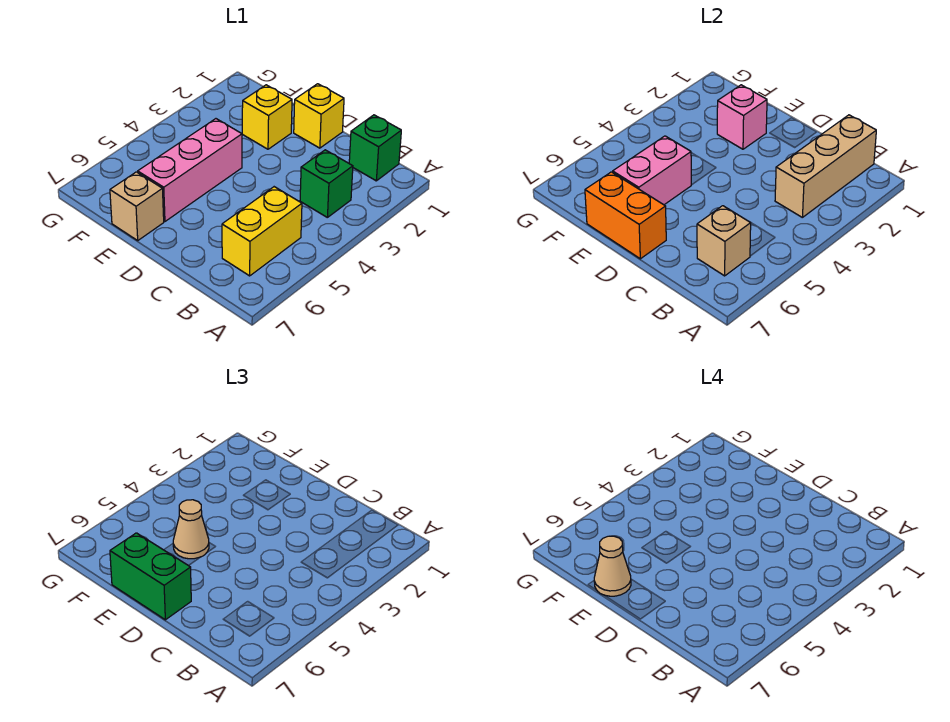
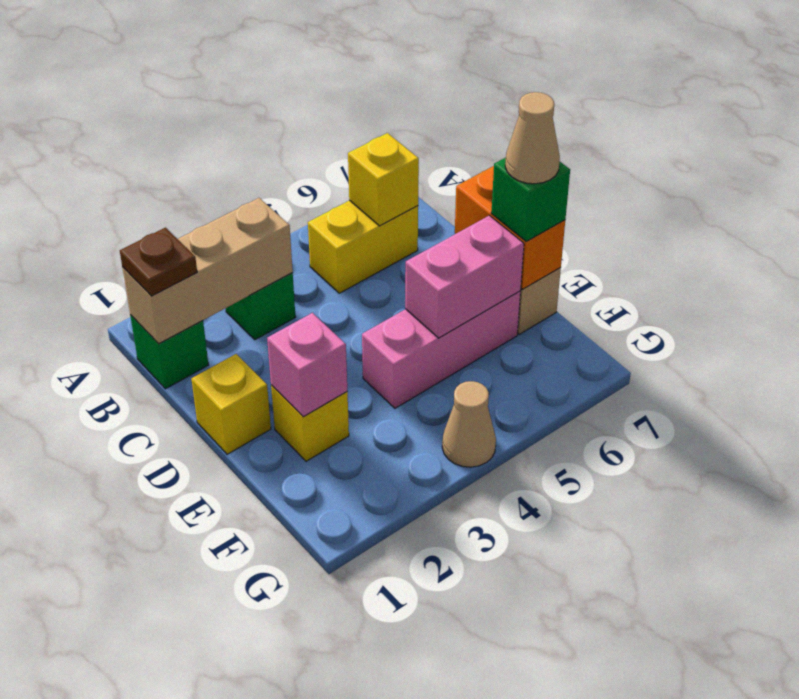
none -> brown 1x1 plate [120,228,197,296]
tan 1x1 brick [697,206,751,276] -> yellow 1x1 brick [348,133,419,226]
green 1x2 brick [110,533,191,620] -> green 1x1 brick [491,158,570,241]
tan 1x1 cone [173,500,209,559] -> tan 1x1 cone moved to [442,381,496,467]

